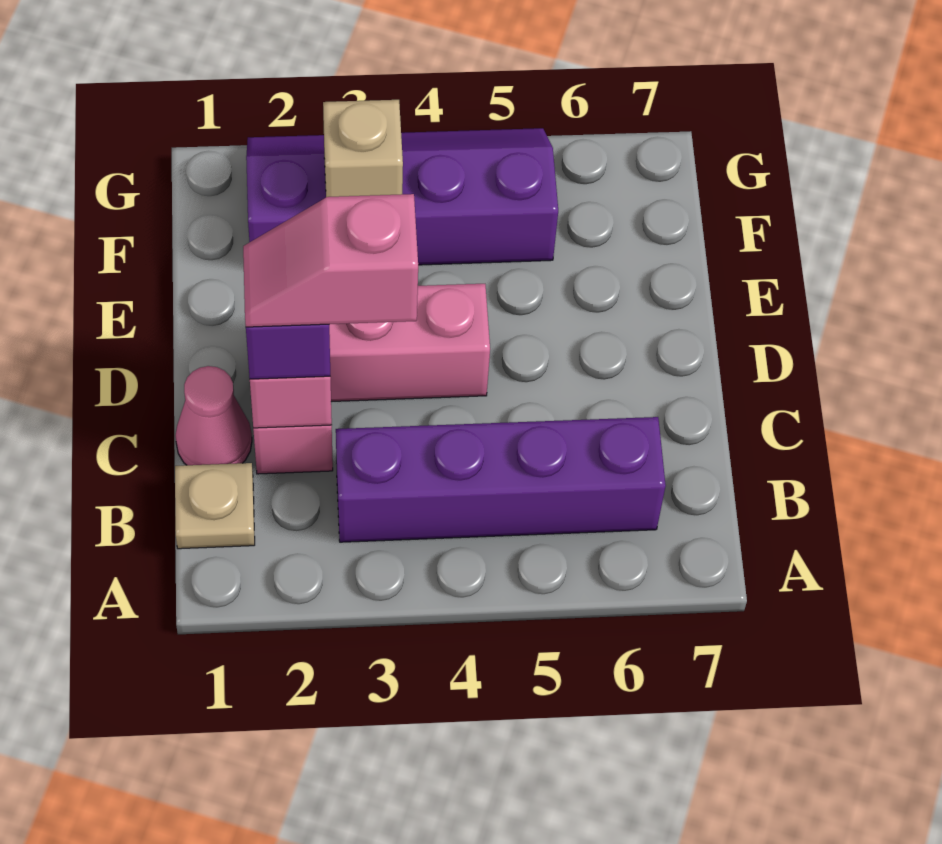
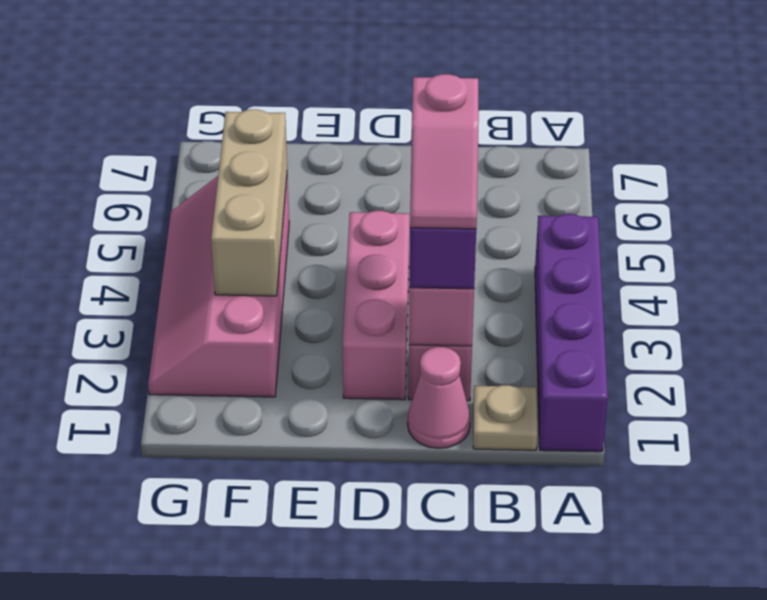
purple 1x4 brick [336,417,666,542] -> purple 1x4 brick moved to [535,214,608,452]
purple 2x4 slope [246,128,558,265] -> pink 2x4 slope [148,175,289,397]
tan 1x1 brick [323,100,403,197] -> tan 1x3 brick [211,109,287,296]

